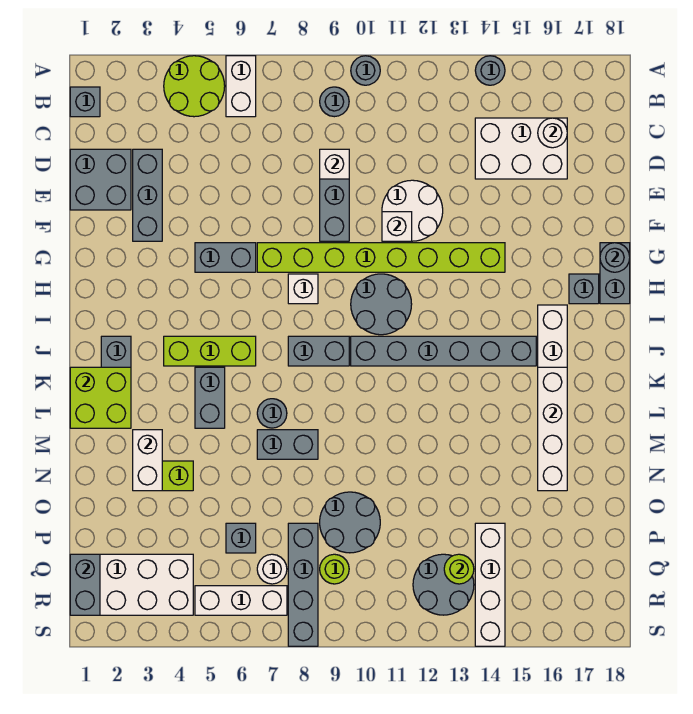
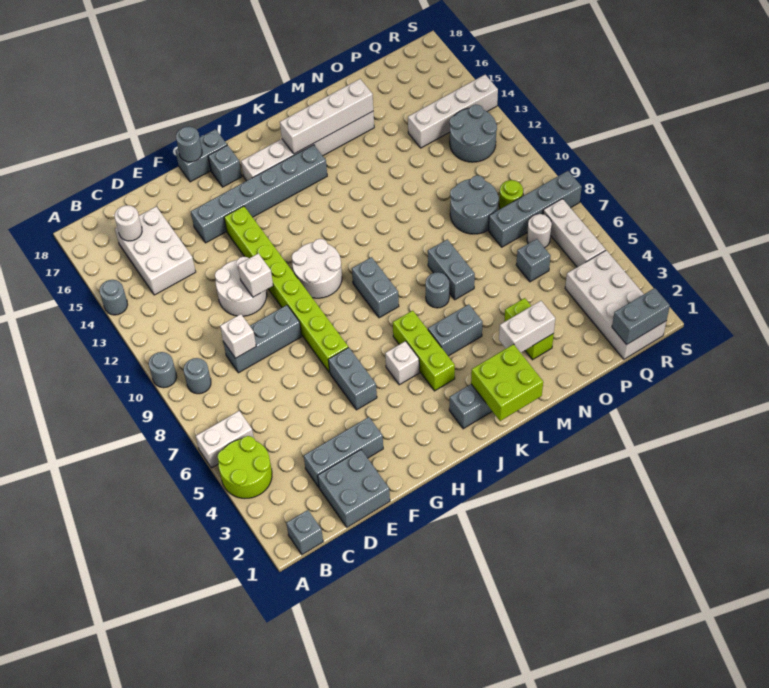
white 1x1 brick [288,274,318,304] -> white 1x1 brick moved to [385,341,419,385]
grey 2x2 round brick [351,274,412,335] -> white 2x2 round brick [292,239,342,298]
grey 1x6 brick [351,336,536,366] -> grey 1x6 brick turned to [191,145,327,243]
lime 1x1 round brick [444,554,474,584] -> none

